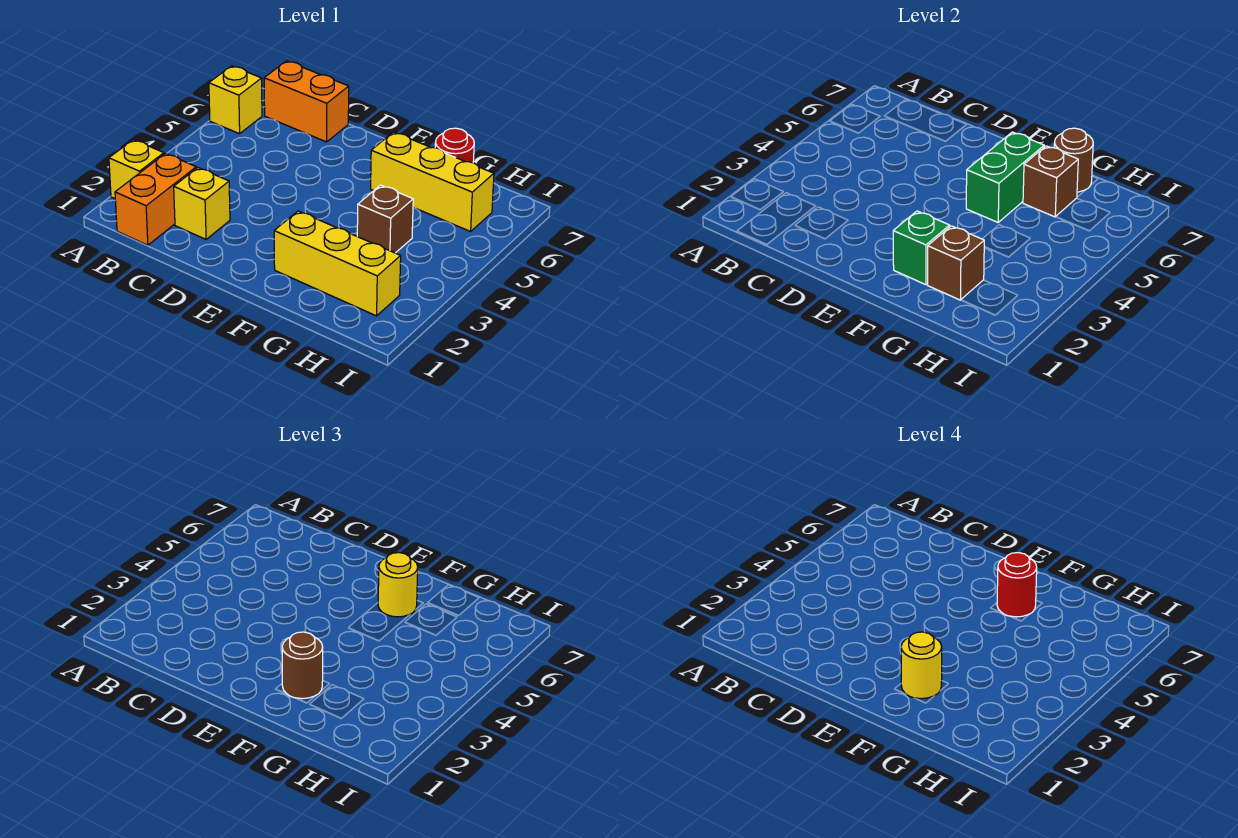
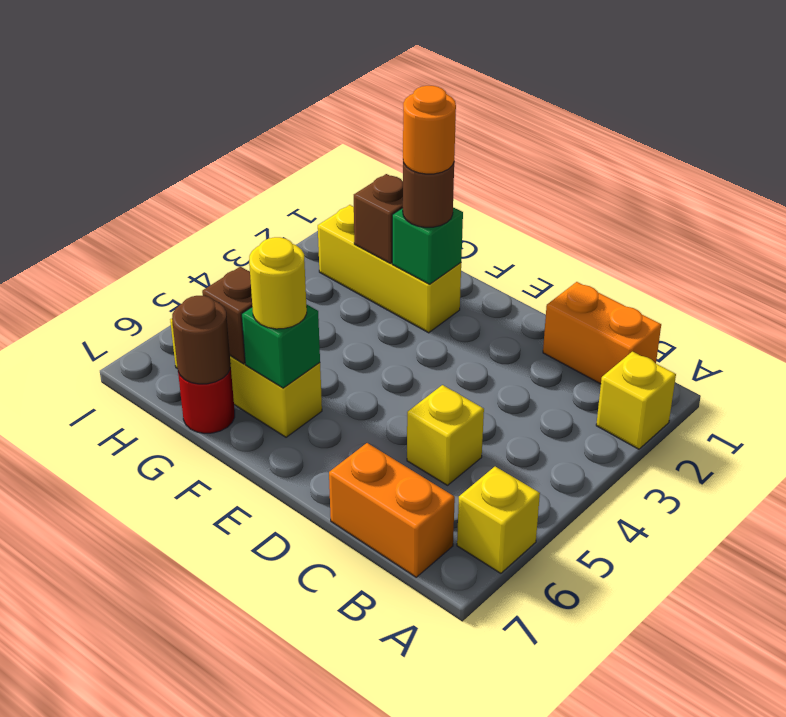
orange 1x2 brick [115,154,196,245] -> orange 1x2 brick turned to [543,282,661,384]
yellow 1x1 brick [174,168,230,239] -> yellow 1x1 brick moved to [407,385,484,485]
yellow 1x1 round brick [901,632,942,699] -> orange 1x1 round brick [403,86,456,174]
green 1x2 brick [966,132,1044,222] -> green 1x1 brick [242,304,320,388]
red 1x1 round brick [997,553,1037,617] -> none
brown 1x1 brick [357,185,413,253] -> none

